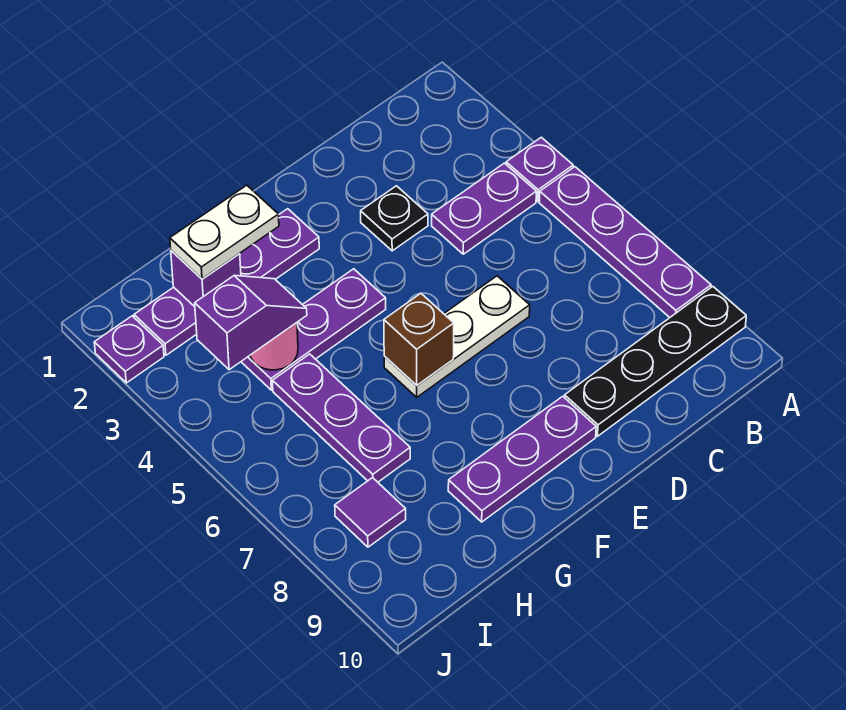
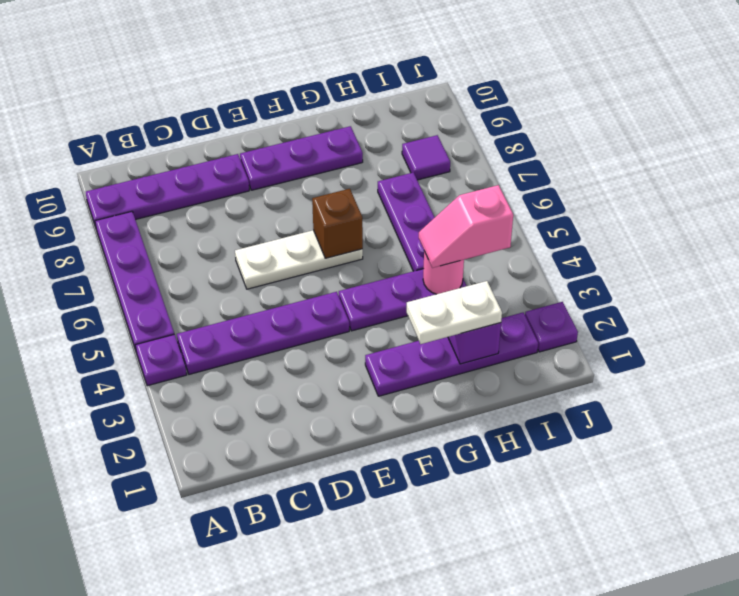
black 1x4 plate [564,287,746,436] -> purple 1x4 plate [86,154,249,227]
purple 1x2 plate [432,163,536,254] -> purple 1x4 plate [177,292,349,374]
black 1x1 plate [361,186,428,251] -> none
purple 1x2 slope [195,275,307,370] -> pink 1x2 slope [419,185,513,268]

